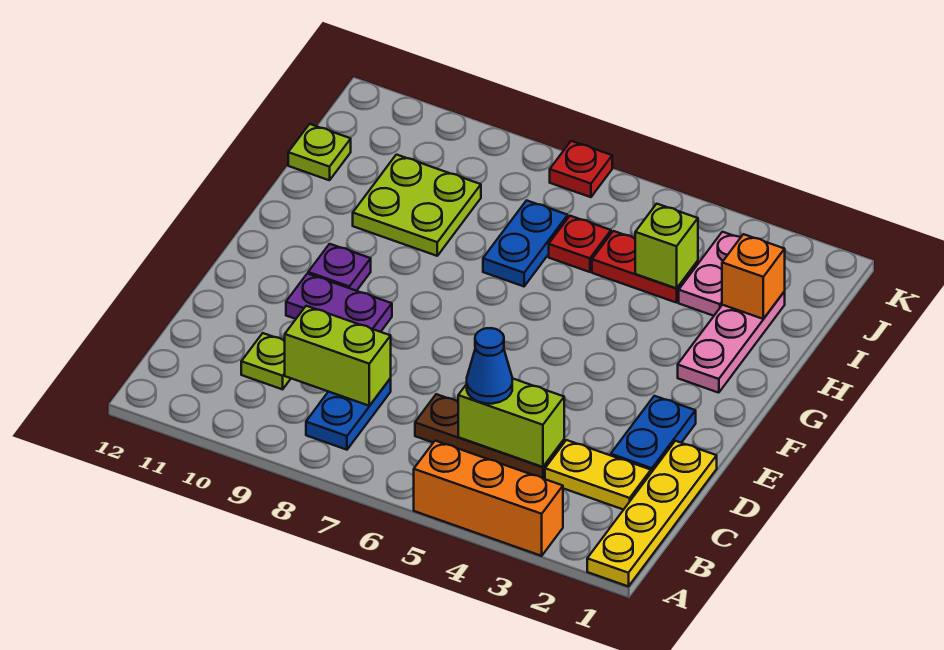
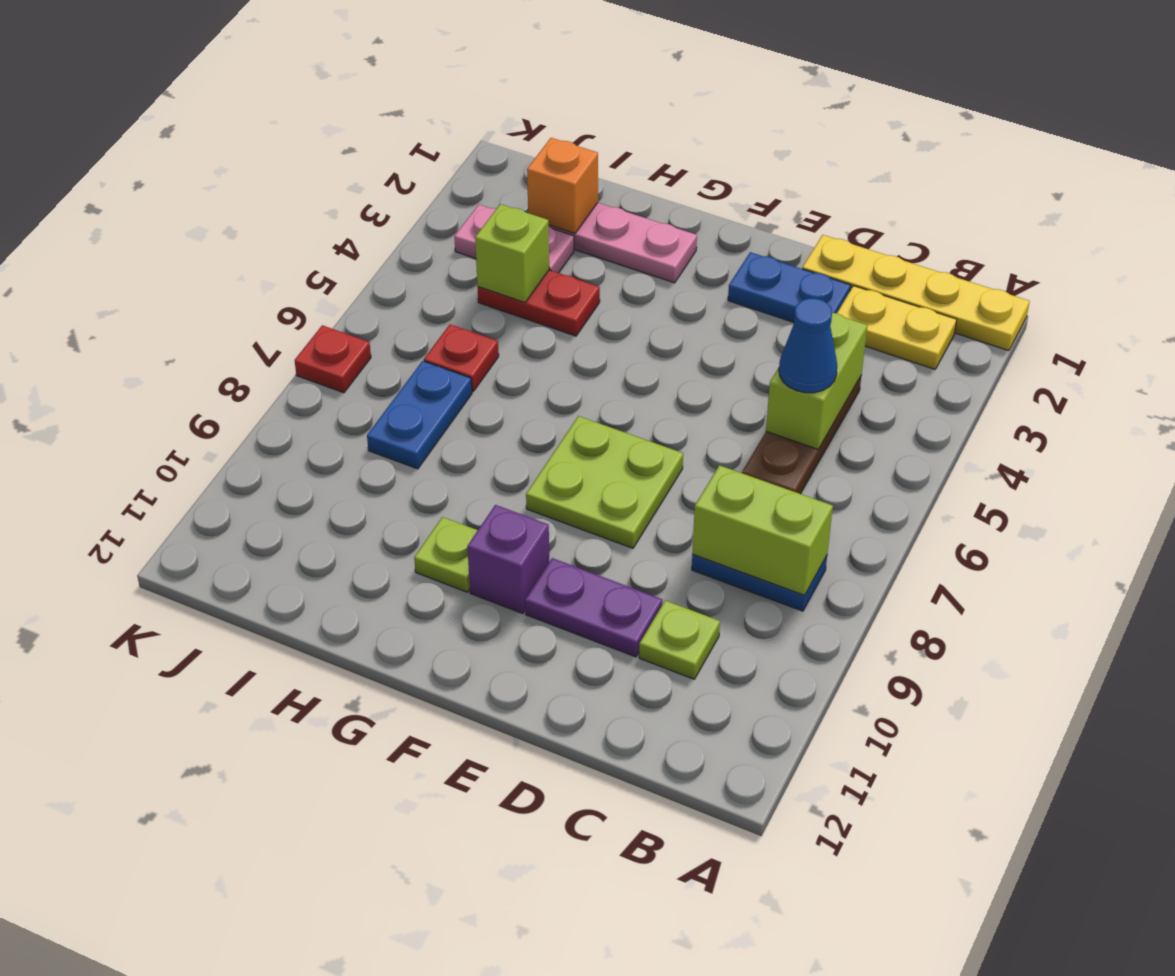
orange 1x3 brick [414,441,563,556] -> none
yellow 1x2 plate [545,440,651,510] -> yellow 1x2 plate turned to [837,286,957,369]
lime 1x2 brick [285,306,391,406] -> lime 1x2 brick turned to [692,465,833,595]
purple 1x2 plate [286,274,392,332] -> purple 1x2 plate turned to [525,558,662,657]
purple 1x1 plate [308,244,371,291] -> purple 1x1 brick [467,505,549,614]
blue 1x2 plate [483,200,568,286] -> blue 1x2 plate turned to [367,361,472,469]
lime 2x2 plate [353,155,481,256] -> lime 2x2 plate moved to [526,416,683,548]
red 1x2 plate [592,231,698,303] -> red 1x2 plate turned to [478,270,600,336]
lime 1x1 plate [288,124,351,180] -> lime 1x1 plate moved to [414,517,478,592]

